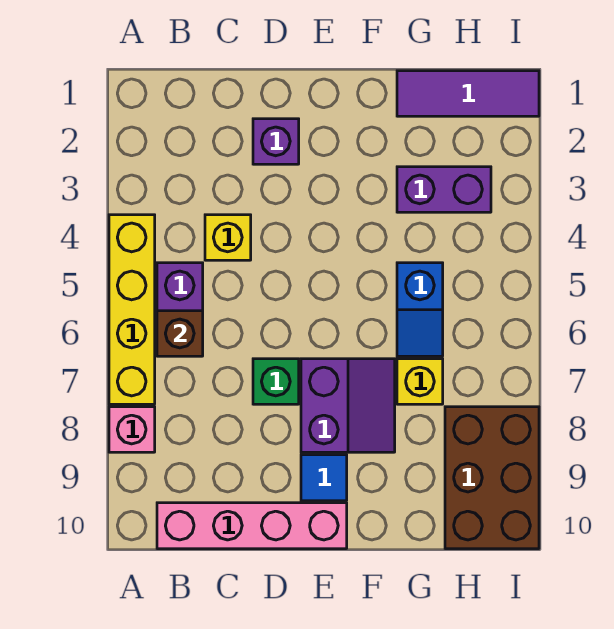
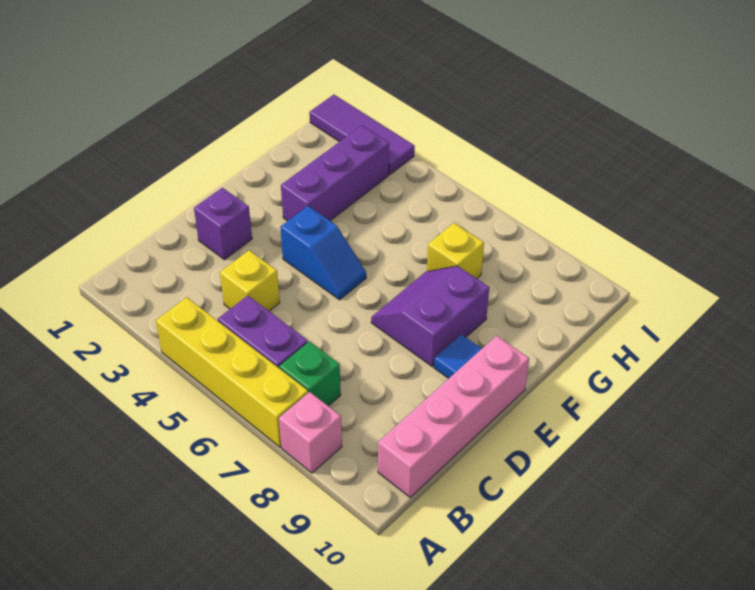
brown 1x1 brick [157,311,203,356] -> none
green 1x1 brick [253,359,299,404] -> green 1x1 brick moved to [279,341,341,406]
purple 2x2 slope [301,359,395,452] -> purple 2x2 slope turned to [371,266,489,367]
purple 1x3 tile [397,71,539,116] -> purple 1x3 tile turned to [309,95,415,174]
purple 1x2 brick [397,167,491,212] -> purple 1x3 brick [281,126,389,221]
blue 1x2 slope [397,263,443,356] -> blue 1x2 slope moved to [280,206,366,300]
brown 2x3 brick [445,407,539,549] -> none

